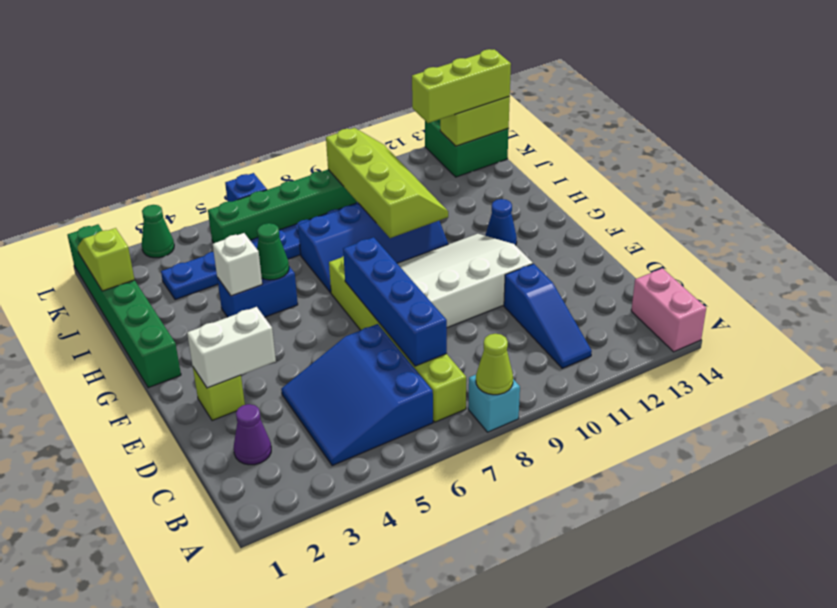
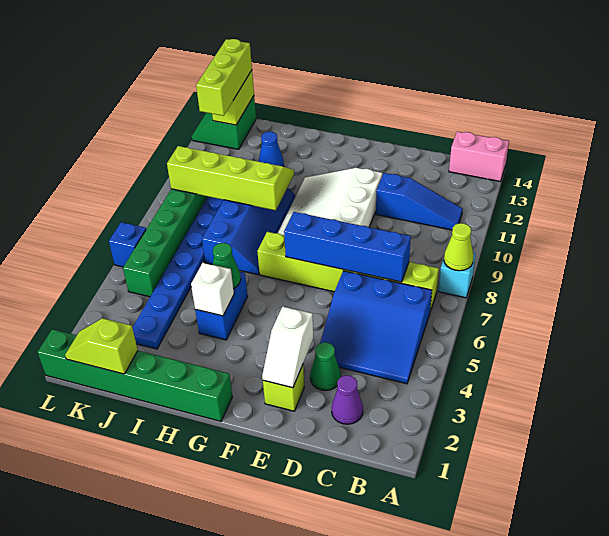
white 1x2 brick [187,307,276,388] -> white 1x2 slope [262,307,313,388]
blue 1x1 cone [485,199,517,245] -> blue 1x1 cone moved to [259,132,284,166]
green 2x2 brick [425,119,509,177] -> green 2x2 slope [192,96,256,149]
green 1x1 cone [142,205,174,258] -> green 1x1 cone moved to [310,342,341,390]

